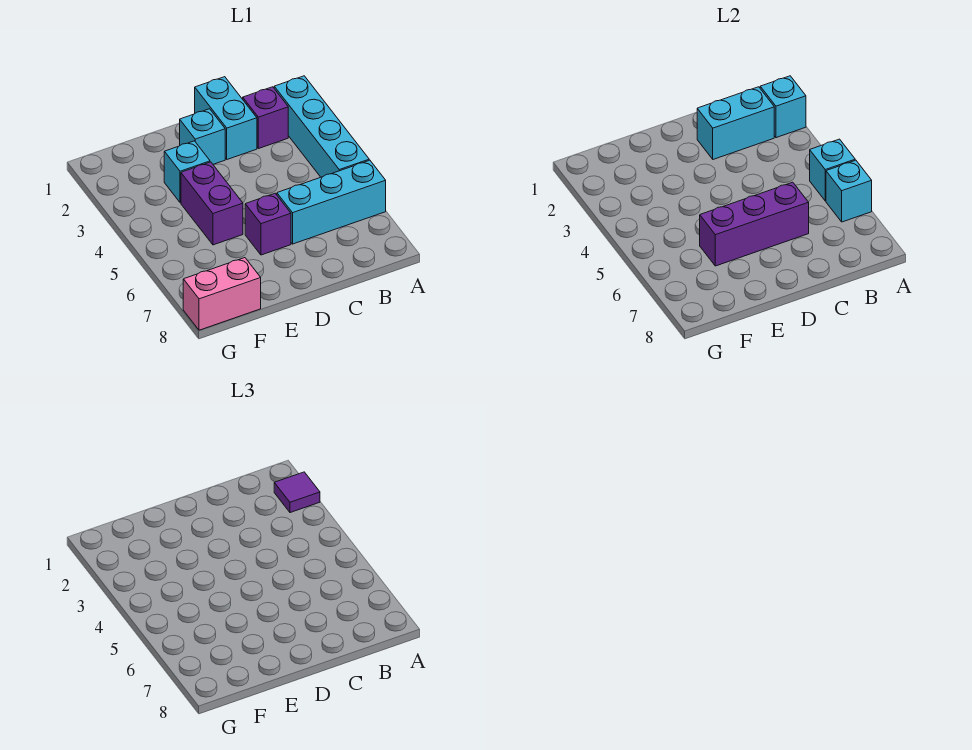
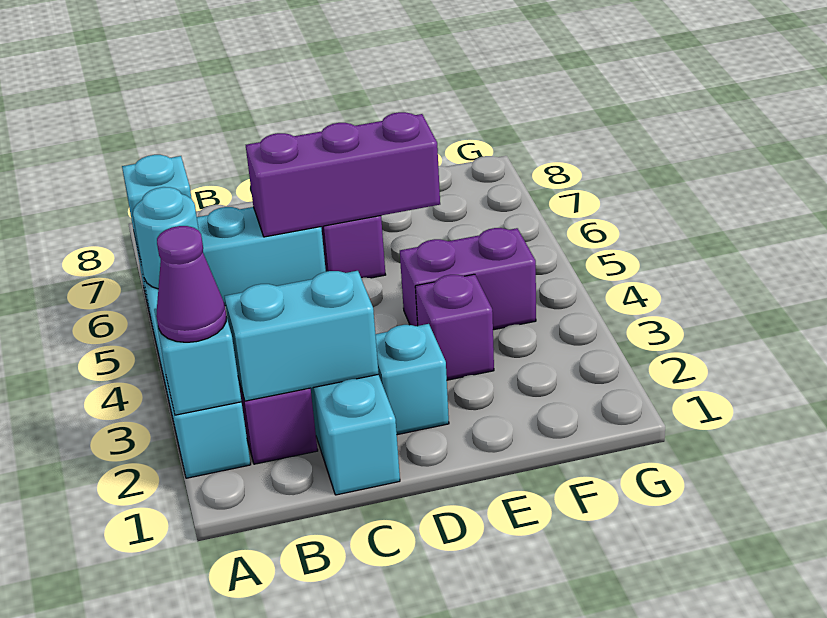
purple 1x1 tile [274,472,320,513] -> purple 1x1 cone [156,226,227,342]
cyan 1x1 brick [810,139,855,201] -> cyan 1x1 round brick [133,187,199,289]
cyan 1x1 brick [164,141,210,203] -> purple 1x1 brick [415,274,494,380]
purple 1x2 brick [181,162,243,245] -> purple 1x2 brick turned to [400,228,536,330]
pink 1x2 brick [183,258,261,330] -> none

